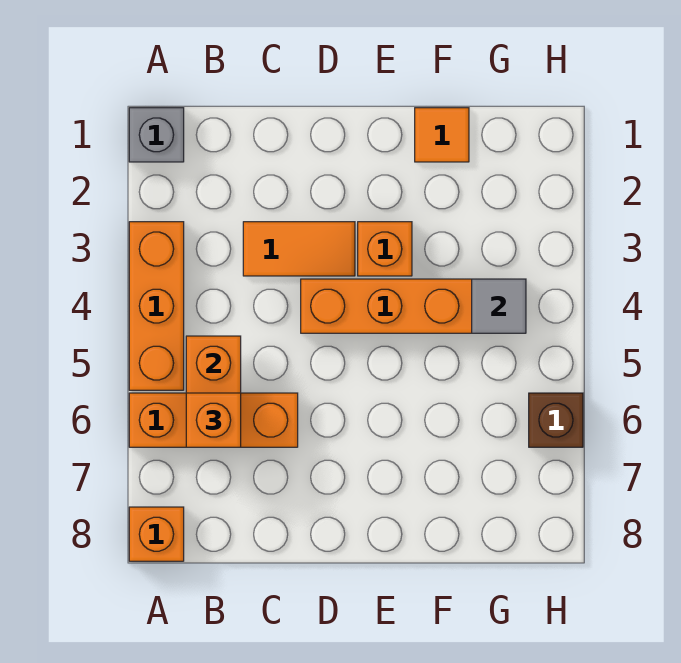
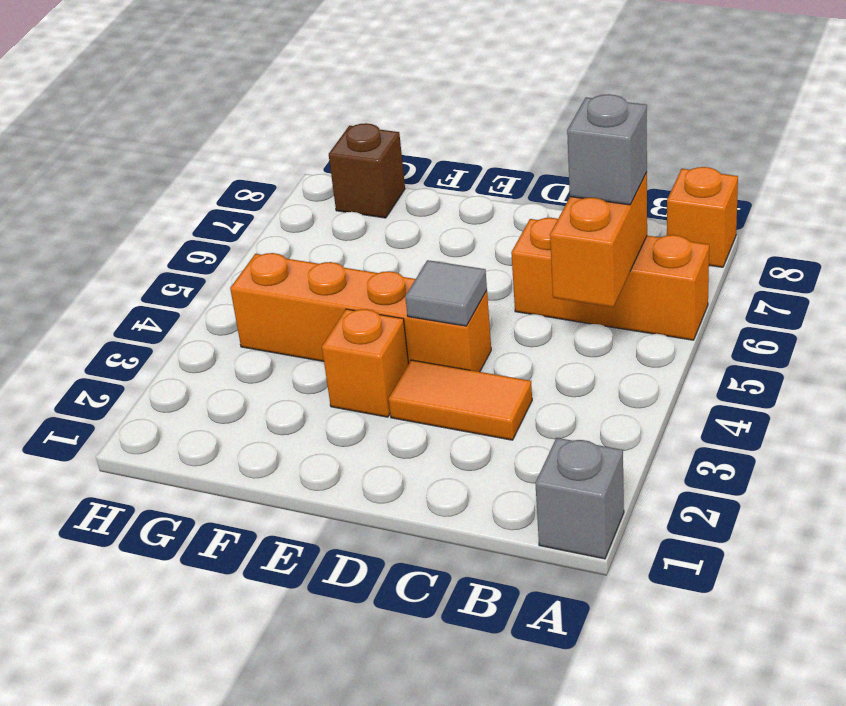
orange 1x3 brick [129,222,184,390] -> none
orange 1x1 brick [186,393,241,447] -> grey 1x1 brick [567,94,647,205]
orange 1x1 tile [415,108,469,162] -> none
grey 1x1 tile [472,279,526,333] -> grey 1x1 tile moved to [405,260,487,326]
brown 1x1 brick [529,393,583,447] -> brown 1x1 brick moved to [329,123,405,218]

